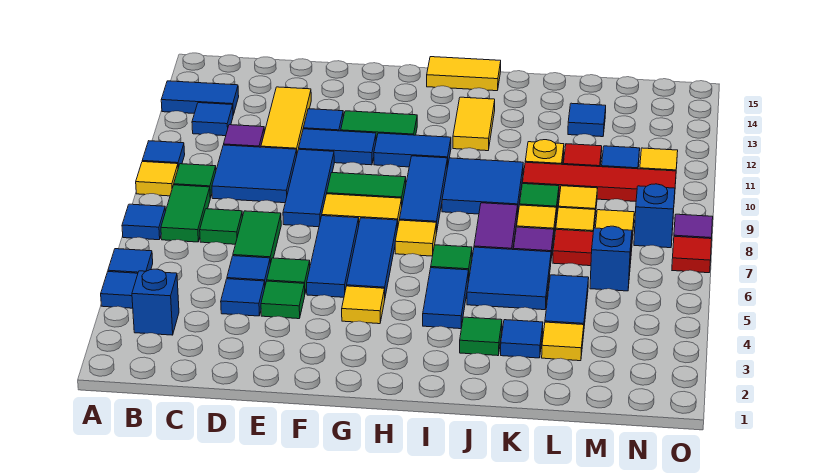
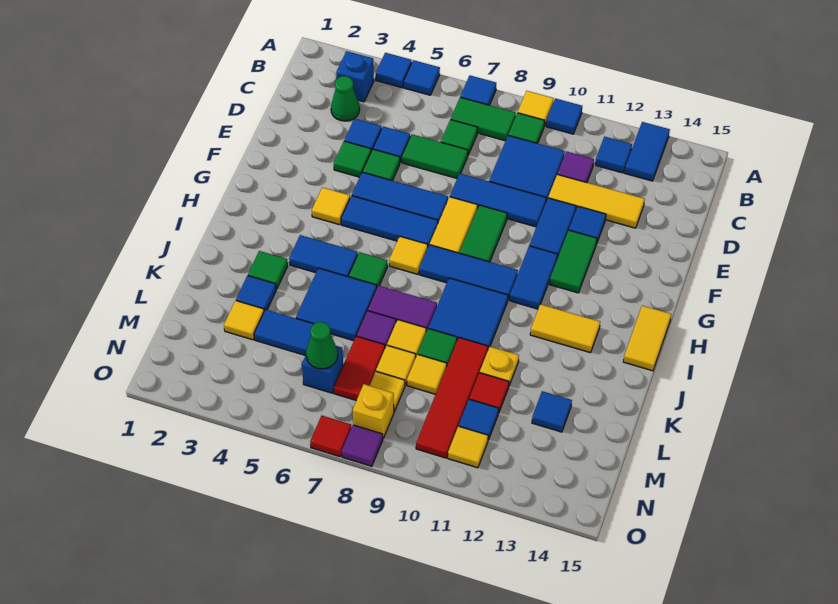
none -> green 1x1 cone [331,76,360,121]
none -> green 1x1 cone [306,322,338,369]
blue 1x1 brick [634,184,675,248] -> yellow 1x1 brick [353,384,394,438]

